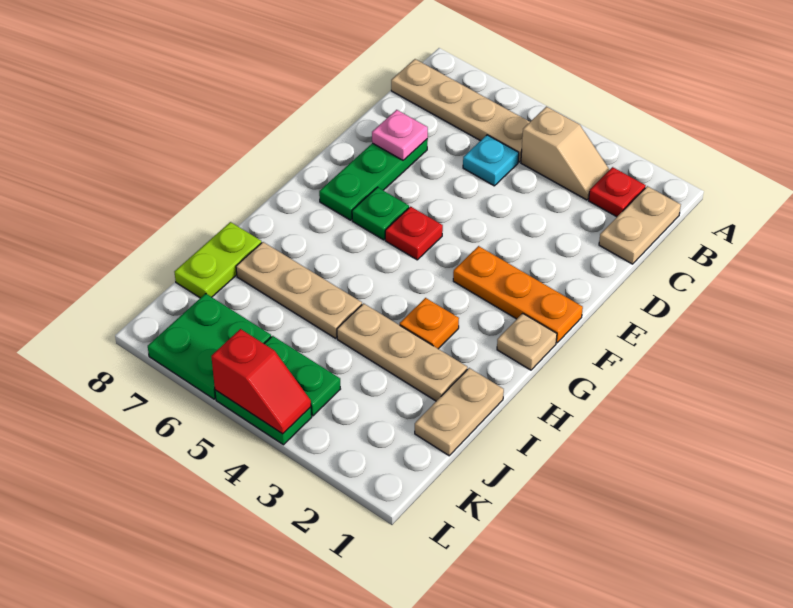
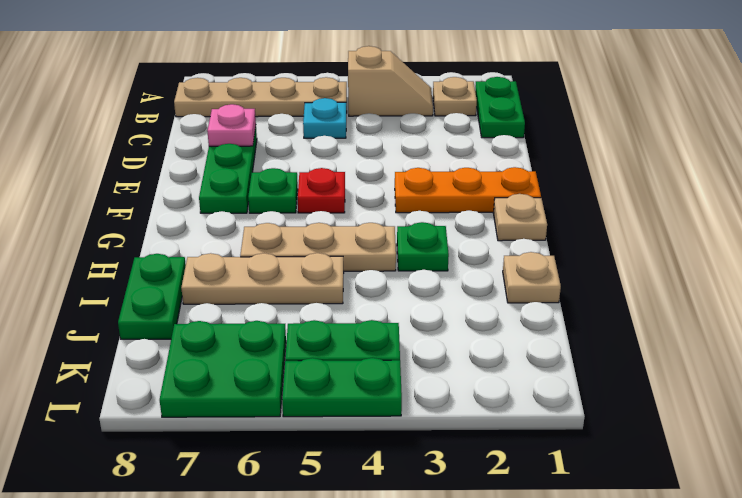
tan 1x2 plate [599,186,681,264] -> green 1x2 plate [475,77,525,138]
red 1x1 plate [589,167,646,217] -> tan 1x1 plate [433,77,477,116]
orange 1x1 plate [400,298,459,349] -> green 1x1 plate [397,222,449,271]
tan 1x2 plate [415,368,504,456] -> tan 1x1 plate [503,252,561,303]
tan 1x3 plate [337,303,467,401] -> tan 1x3 plate moved to [240,223,396,271]
lime 1x2 plate [175,222,262,298] -> green 1x2 plate [118,254,186,339]
red 1x2 slope [211,329,311,434] -> none

